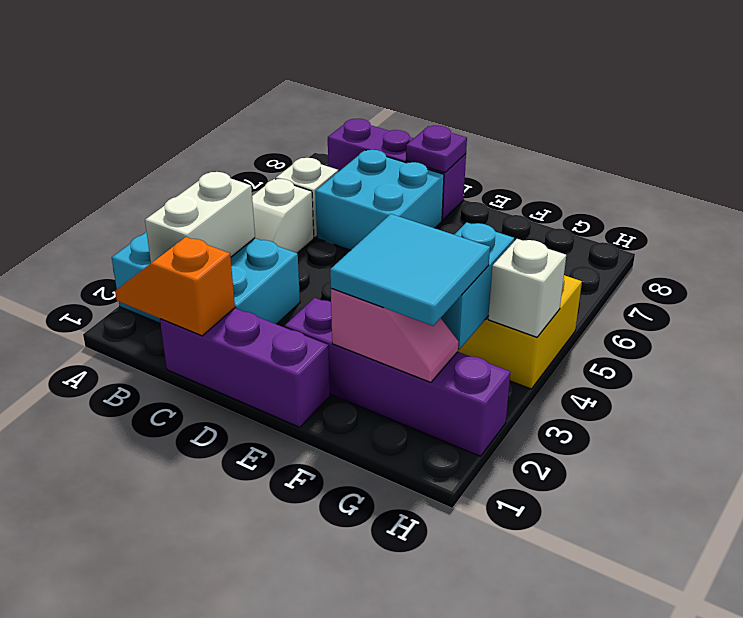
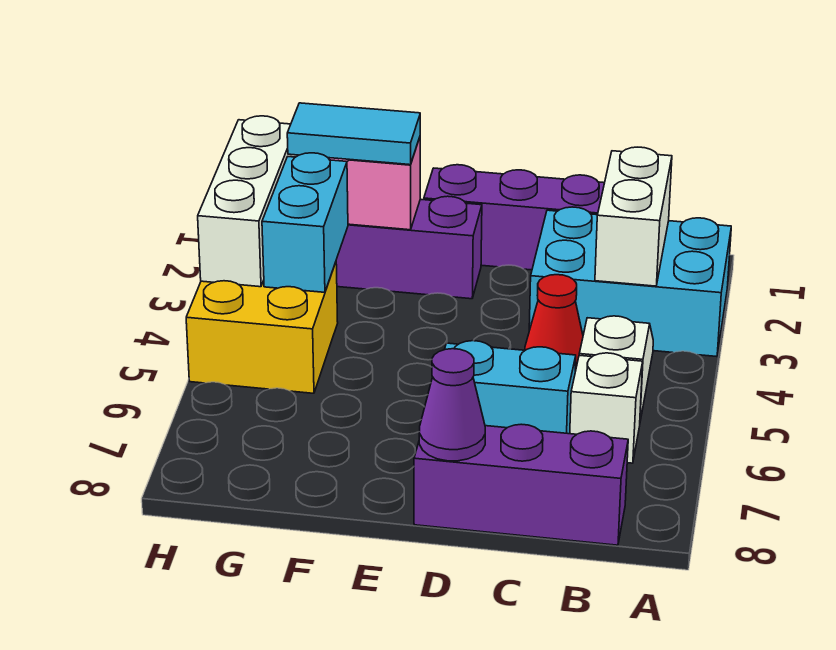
orange 1x2 slope [115,237,235,336] -> none
none -> red 1x1 cone [525,275,583,371]
cyan 2x2 brick [315,150,444,250] -> cyan 1x2 brick [445,341,576,434]
purple 1x1 plate [406,126,467,173] -> purple 1x1 cone [419,349,485,461]
cyan 2x2 tile [330,214,490,326] -> cyan 1x2 tile [287,103,420,165]
white 1x1 brick [488,239,566,337] -> white 1x3 brick [198,116,298,287]

